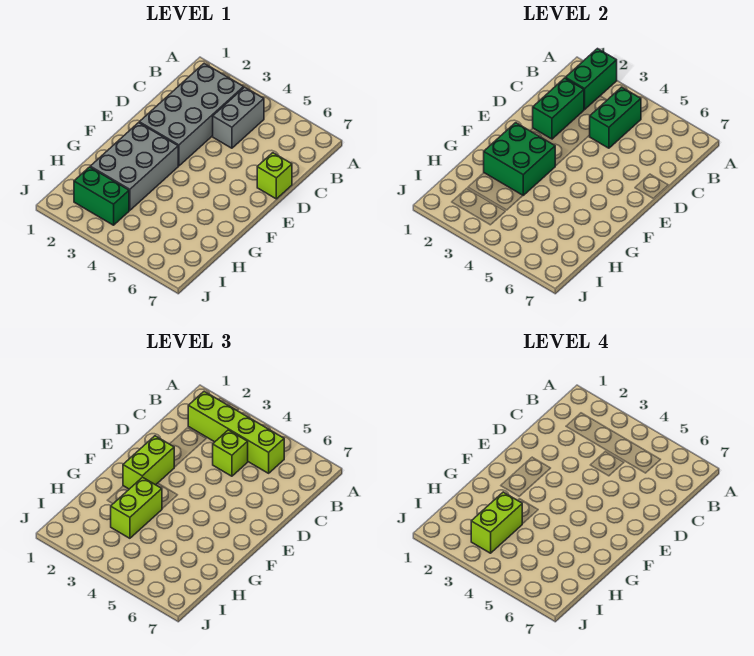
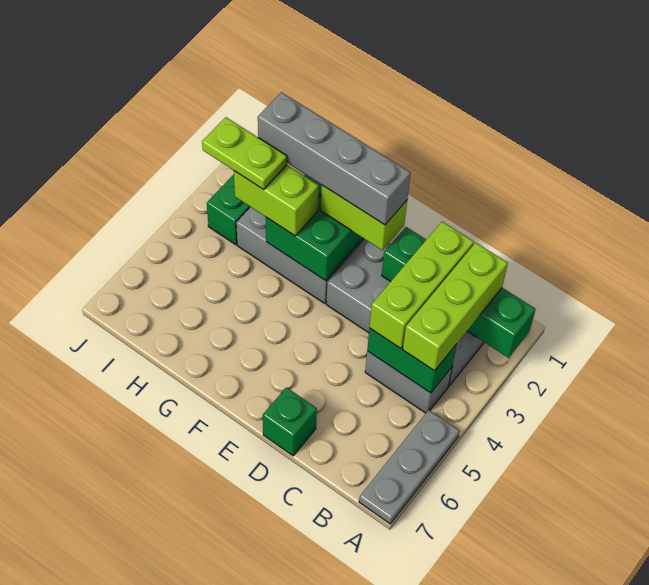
none -> grey 1x3 plate [359,410,460,524]
lime 1x4 brick [188,392,284,473] -> lime 1x3 brick [403,243,508,371]
lime 1x1 brick [213,430,248,476] -> lime 1x3 brick [370,222,474,348]
lime 1x1 brick [257,153,292,199] -> green 1x1 brick [263,387,317,456]
none -> grey 1x4 brick [258,92,411,225]
lime 1x2 brick [471,492,522,553] -> lime 1x2 plate [202,117,287,190]

